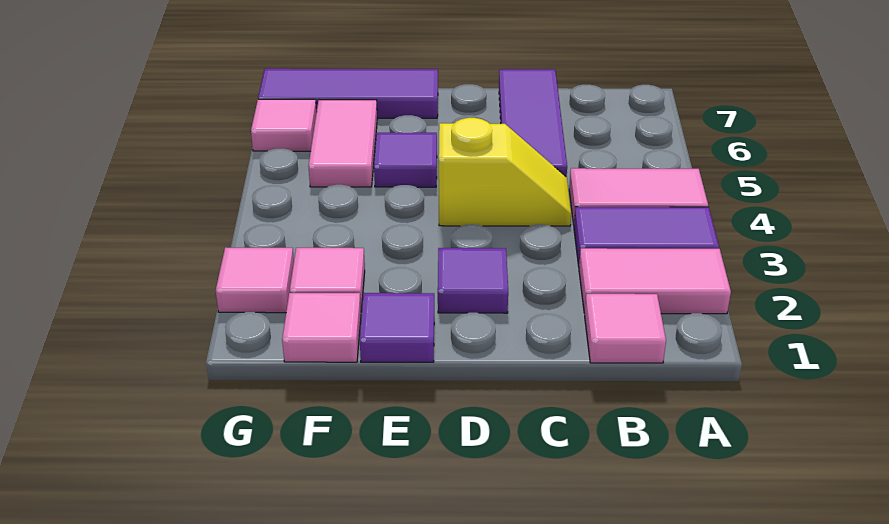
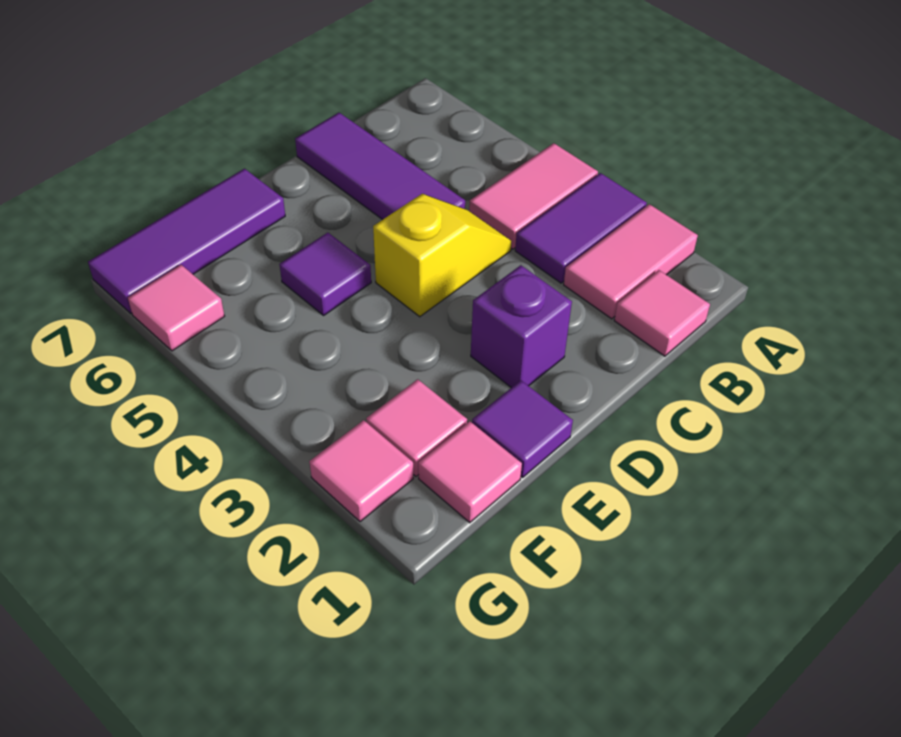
purple 1x1 tile [438,248,508,313] -> purple 1x1 brick [471,265,572,388]
pink 1x2 tile [308,100,377,187] -> none

